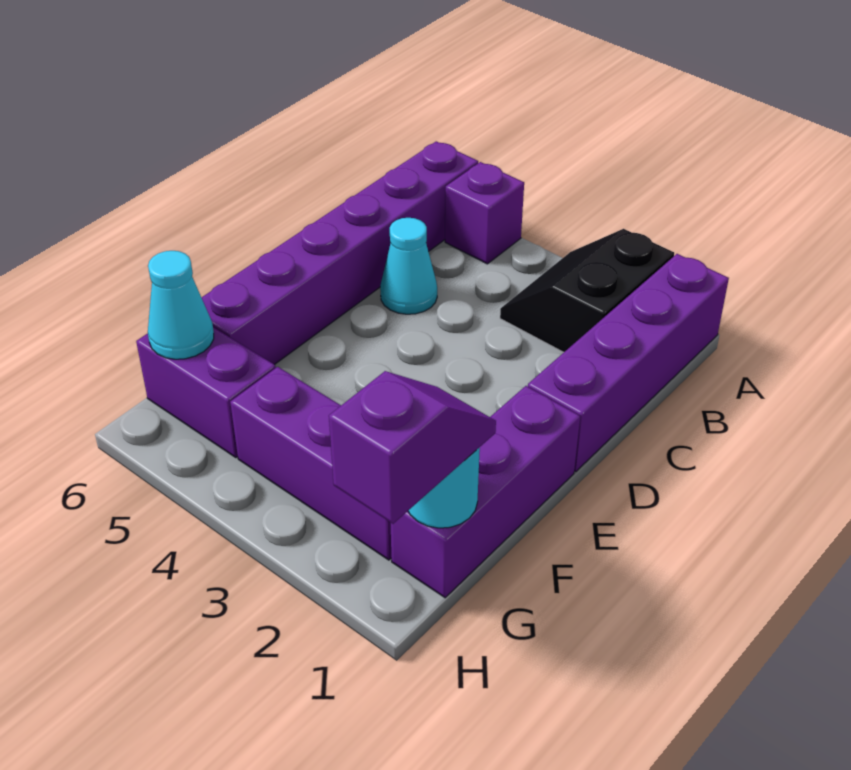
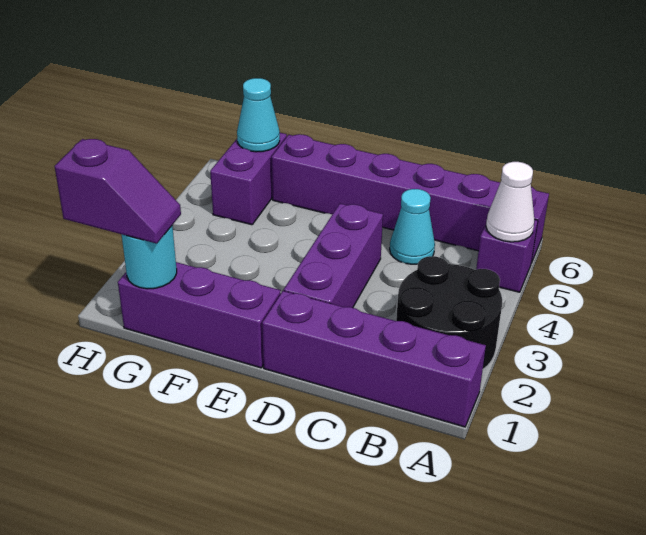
black 2x2 slope [500,229,674,352] -> black 2x2 round brick [396,256,502,369]
none -> white 1x1 cone [486,162,534,242]
purple 1x3 brick [230,367,391,560] -> purple 1x3 brick moved to [284,204,383,308]

